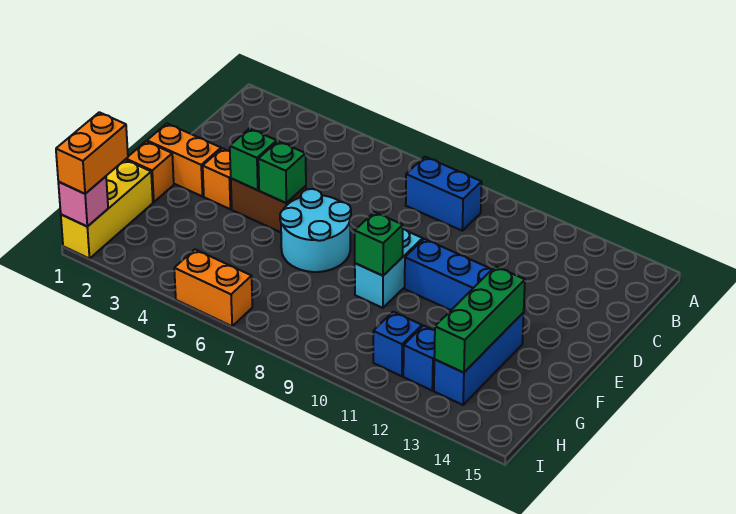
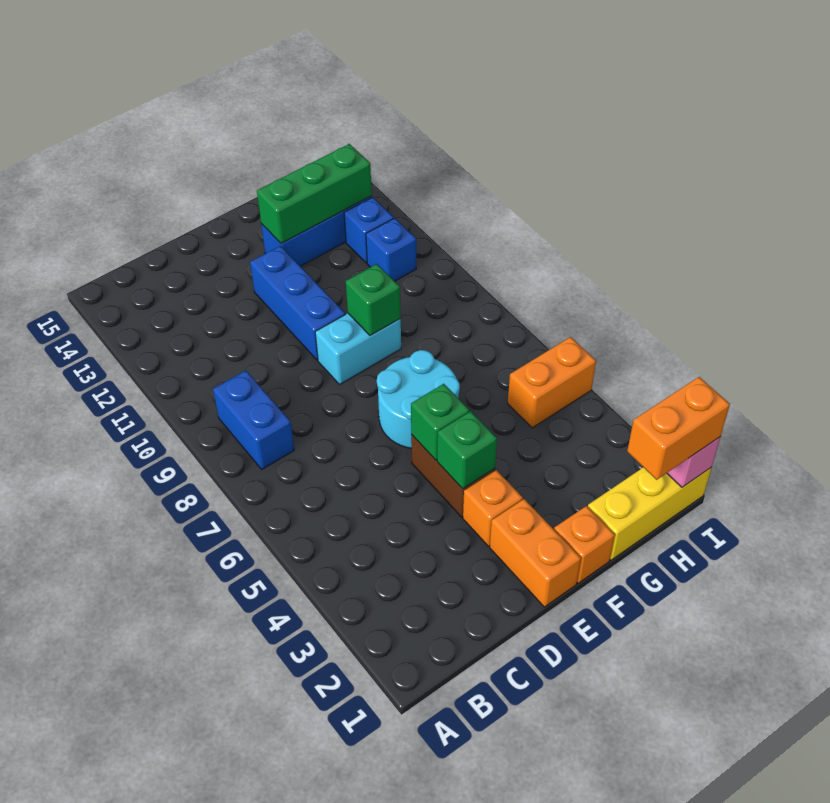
orange 1x2 brick [174,249,252,326] -> orange 1x2 brick turned to [508,337,596,428]

